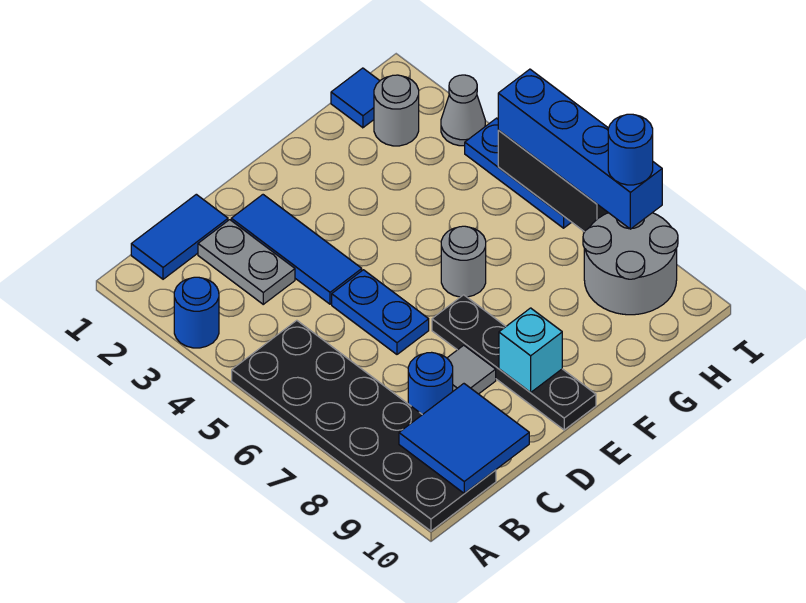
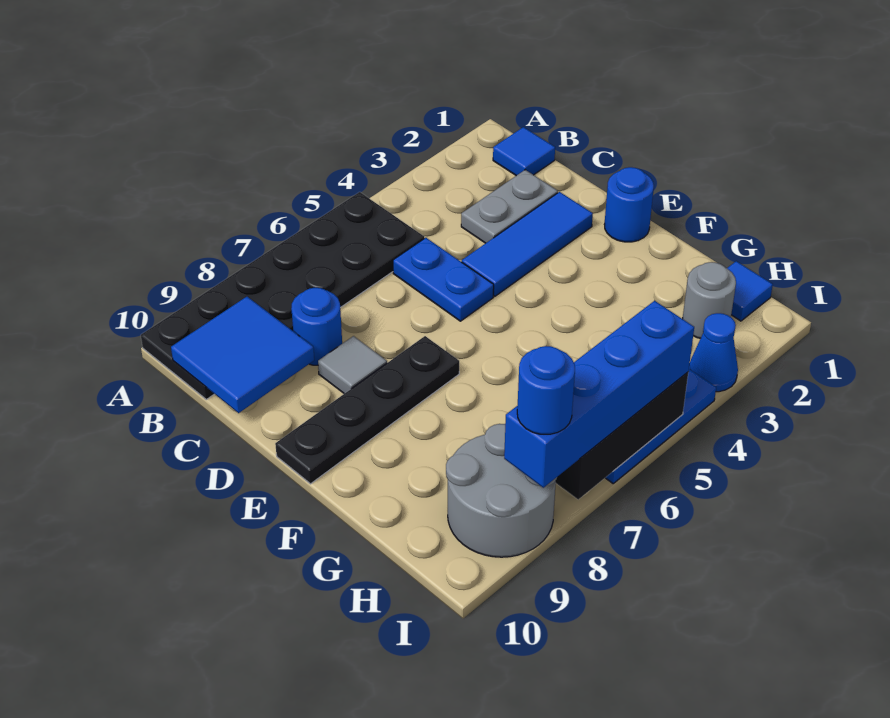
blue 1x1 round brick [174,277,219,348] -> blue 1x1 round brick moved to [604,167,654,242]
blue 1x2 tile [131,194,228,279] -> blue 1x1 tile [493,127,555,176]
blue 1x2 plate [332,270,429,354] -> blue 1x2 plate turned to [393,238,494,321]
cyan 1x1 brick [499,308,562,393] -> none
grey 1x1 round brick [441,226,486,297] -> none
grey 1x1 cone [441,75,485,146] -> blue 1x1 cone [689,313,738,392]

